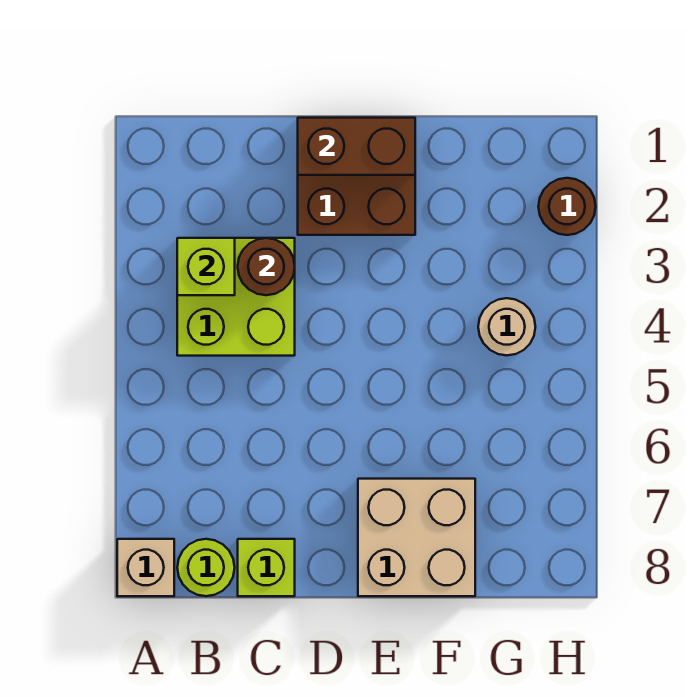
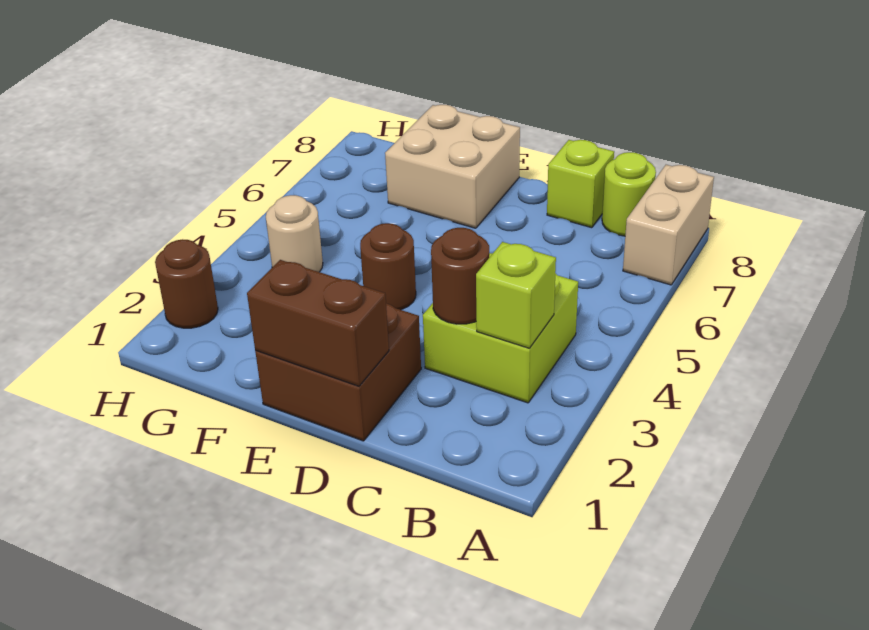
tan 1x1 brick [117,539,174,596] -> tan 1x2 brick [623,165,714,285]
none -> brown 1x1 round brick [360,223,416,310]

